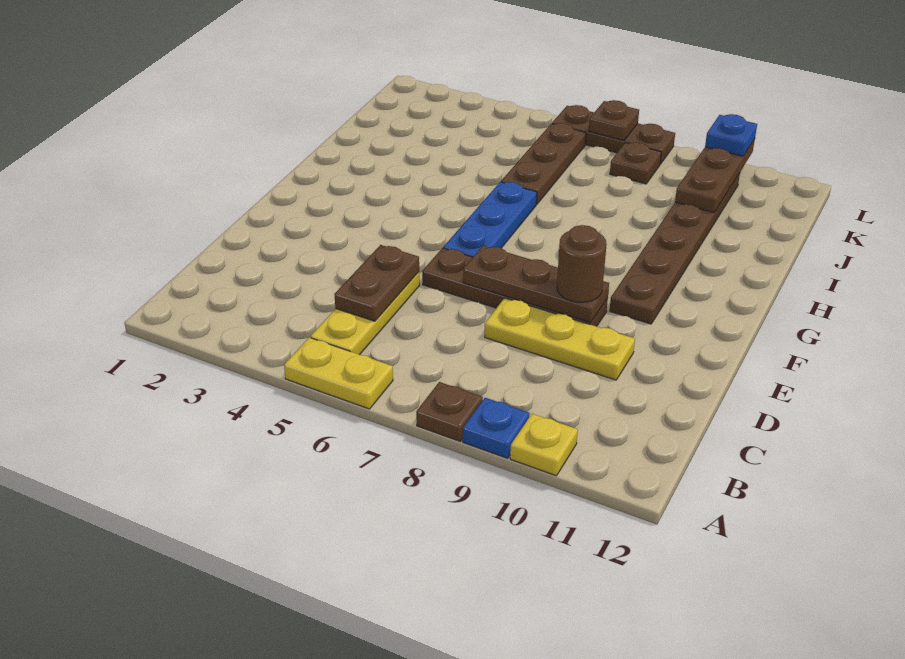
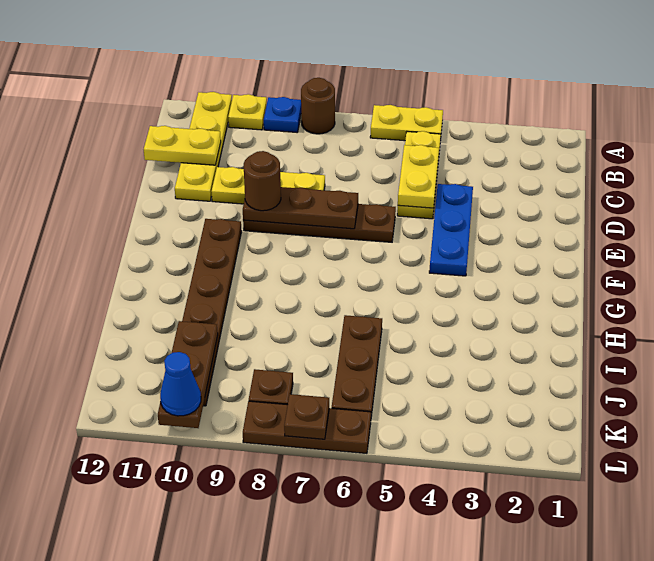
brown 1x1 plate [416,382,483,442] -> brown 1x1 round brick [301,78,335,134]
none -> yellow 1x4 plate [175,92,232,201]
brown 1x2 plate [334,245,419,321] -> yellow 1x2 plate [398,145,439,208]
none -> yellow 1x2 plate [144,126,221,165]
blue 1x3 plate [443,182,537,257] -> blue 1x3 plate moved to [429,184,473,276]
blue 1x1 plate [705,114,757,156] -> blue 1x1 cone [160,352,201,416]

